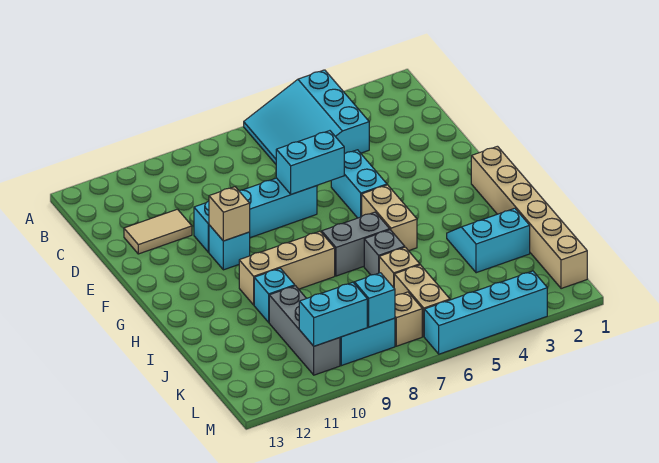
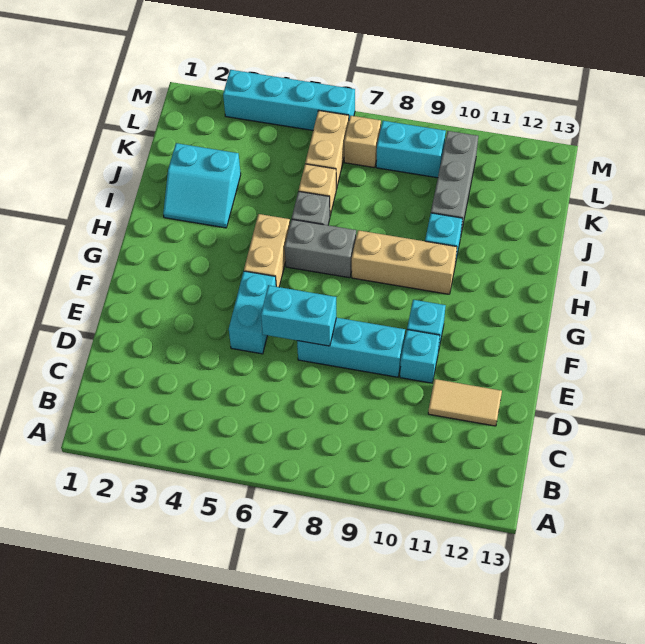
cyan 3x3 slope [244,70,369,164] -> none
tan 1x1 brick [209,187,250,241] -> none
tan 1x6 brick [471,146,587,289] -> none
cyan 1x1 brick [354,273,395,327] -> none
cyan 1x2 brick [299,282,367,346] -> none

